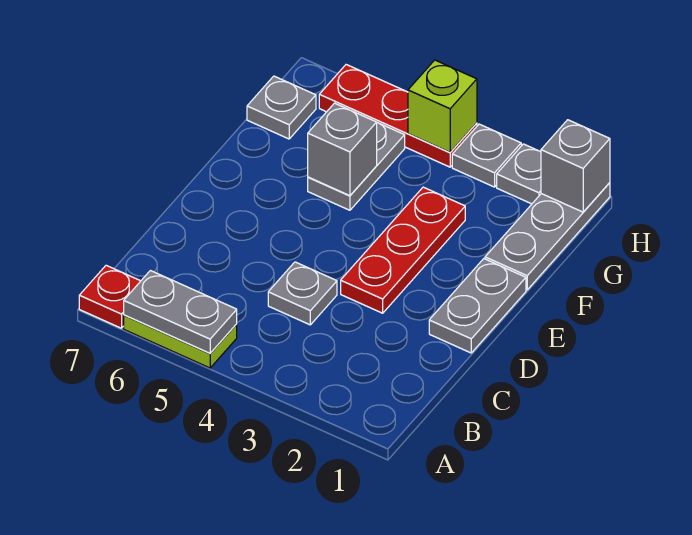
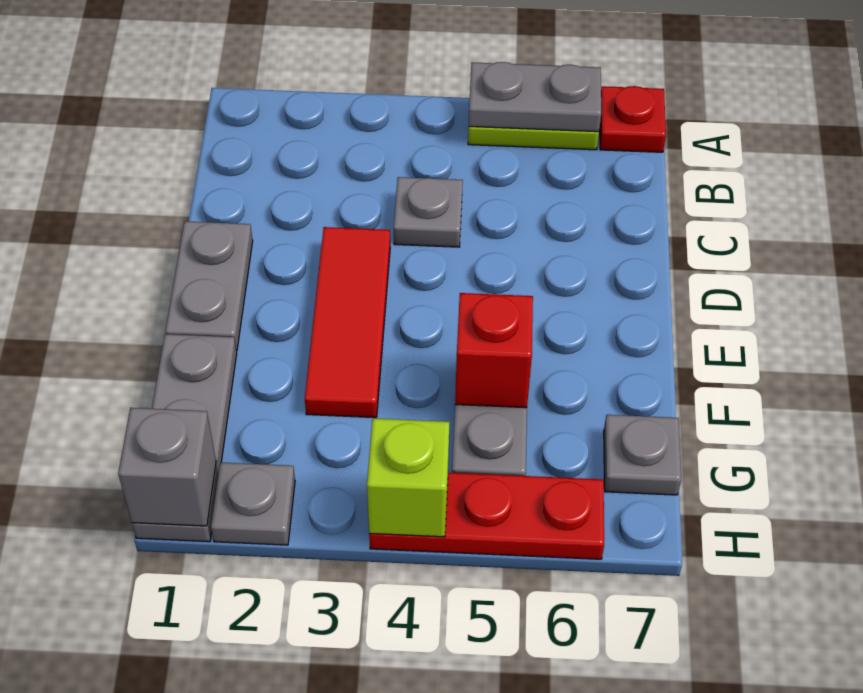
red 1x3 plate [341,187,465,313] -> red 1x3 tile [305,227,390,418]
grey 1x1 brick [308,103,377,196] -> red 1x1 brick [455,293,533,408]
grey 1x1 plate [452,124,521,187] -> none

